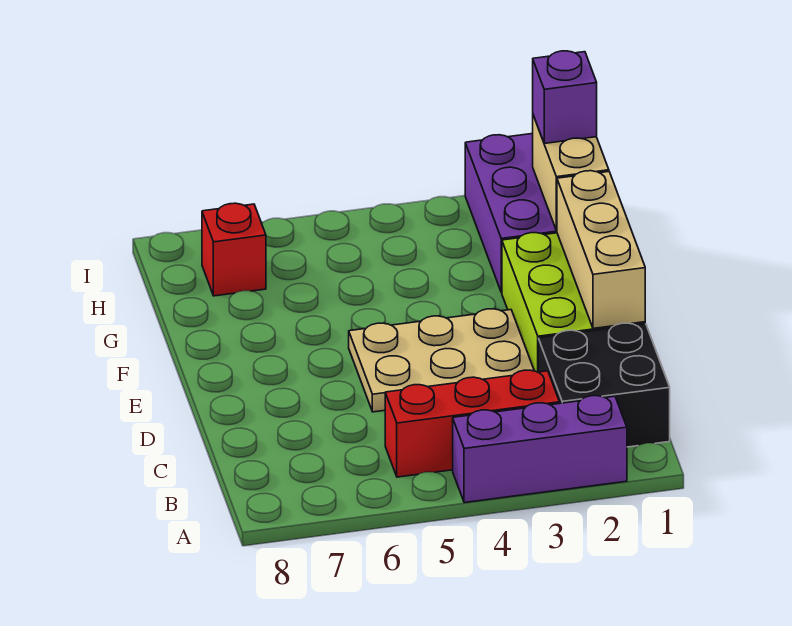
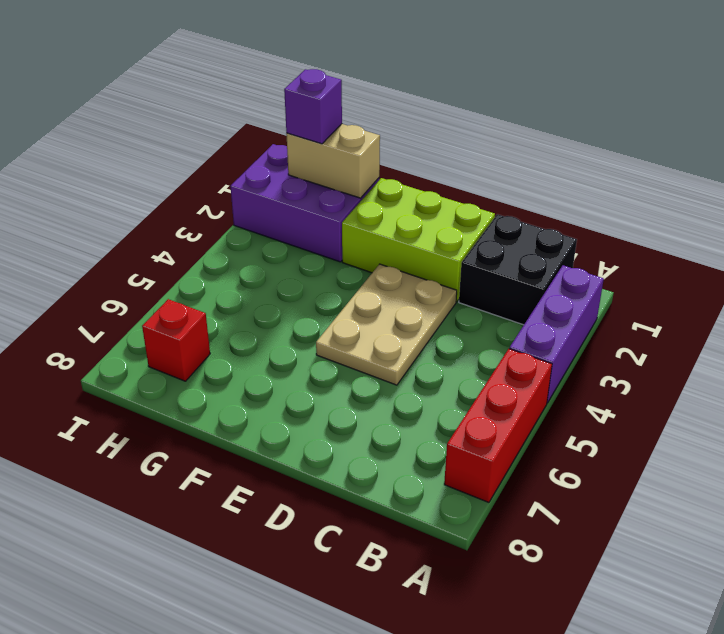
red 1x3 brick [385,370,560,477] -> red 1x3 brick moved to [444,349,552,502]
tan 1x3 brick [557,171,645,329] -> none

